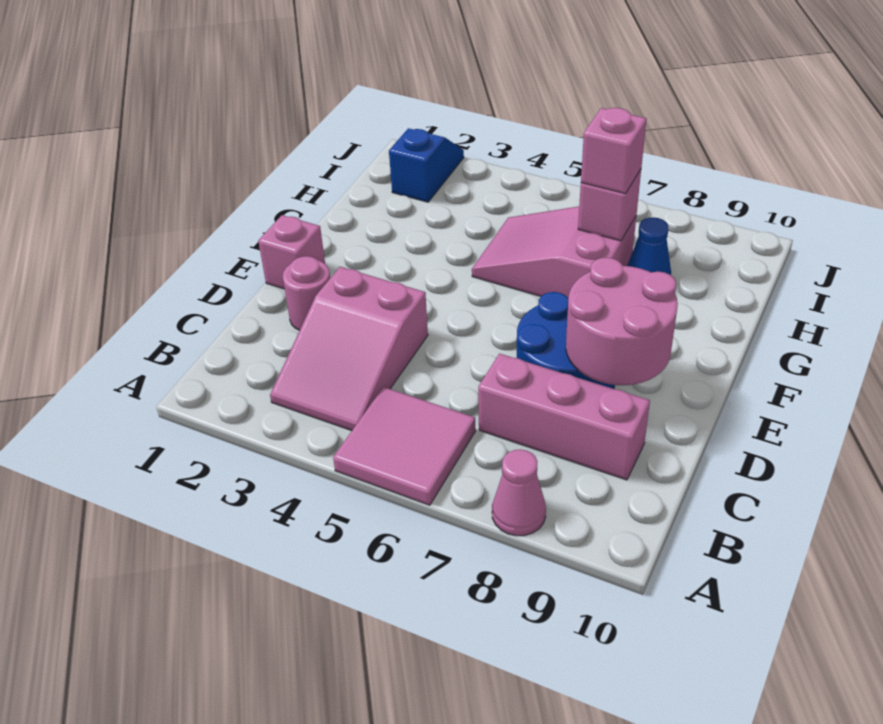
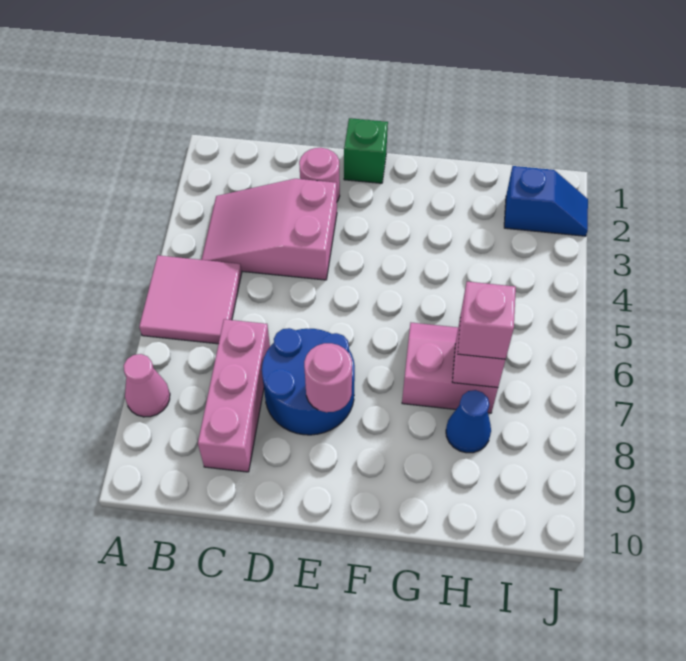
pink 2x2 round brick [566,258,678,385] -> pink 1x1 round brick [304,343,352,412]
pink 1x1 brick [258,215,325,289] -> green 1x1 brick [344,118,388,183]
pink 2x3 slope [472,206,636,298] -> pink 2x2 slope [402,323,498,413]

